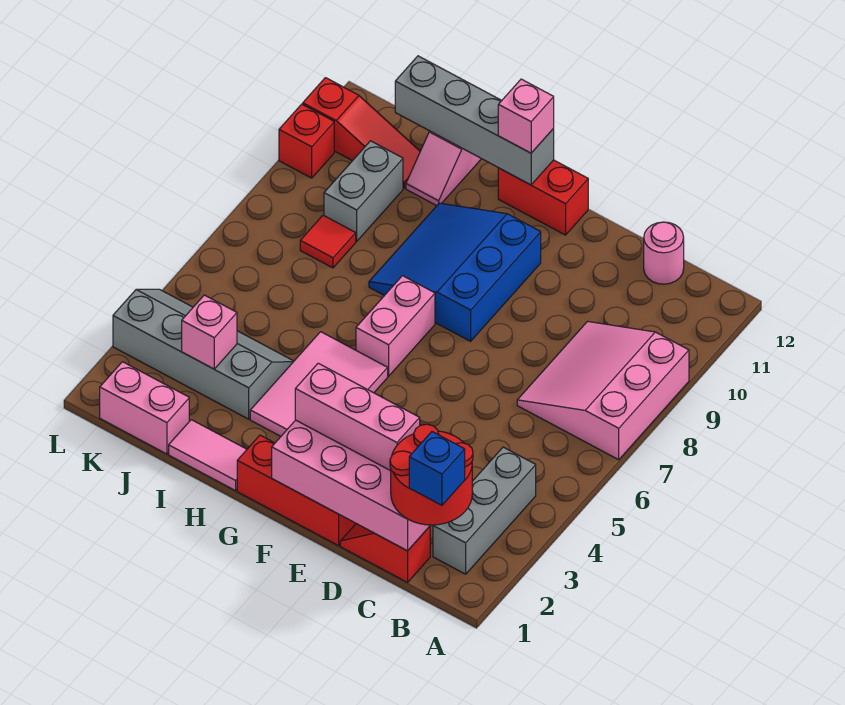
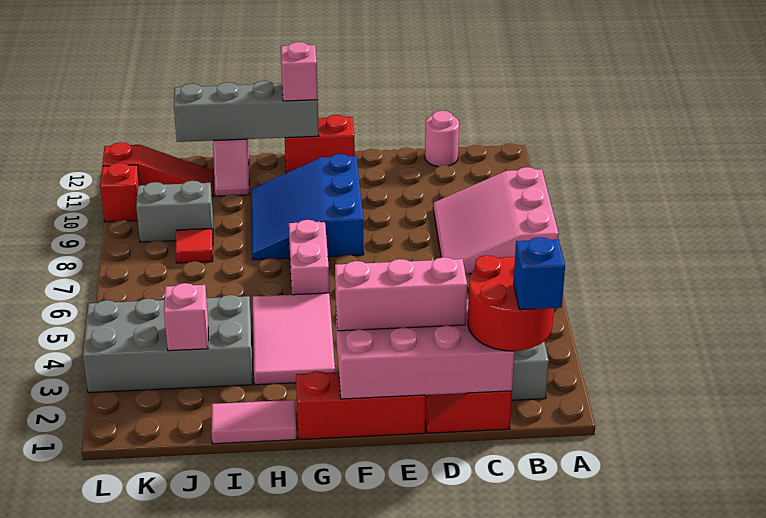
grey 2x4 slope [113,289,294,419] -> grey 2x4 brick [83,295,253,393]
pink 1x2 brick [100,362,189,454] -> none
grey 1x2 brick [324,141,403,241] -> grey 1x2 brick turned to [136,181,213,242]

